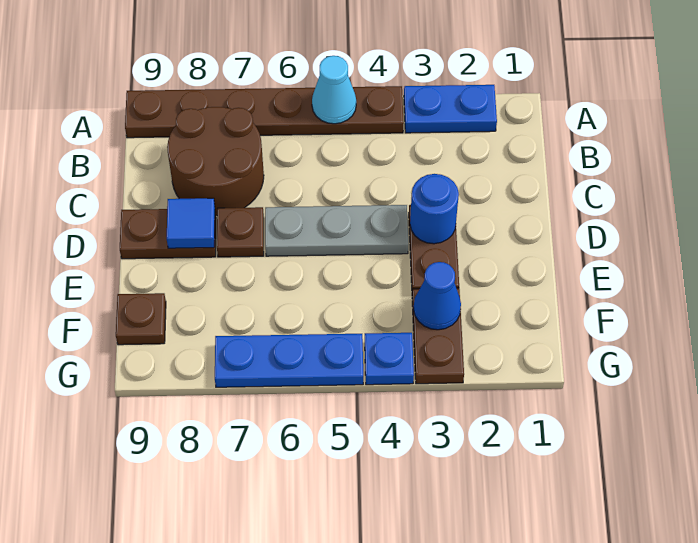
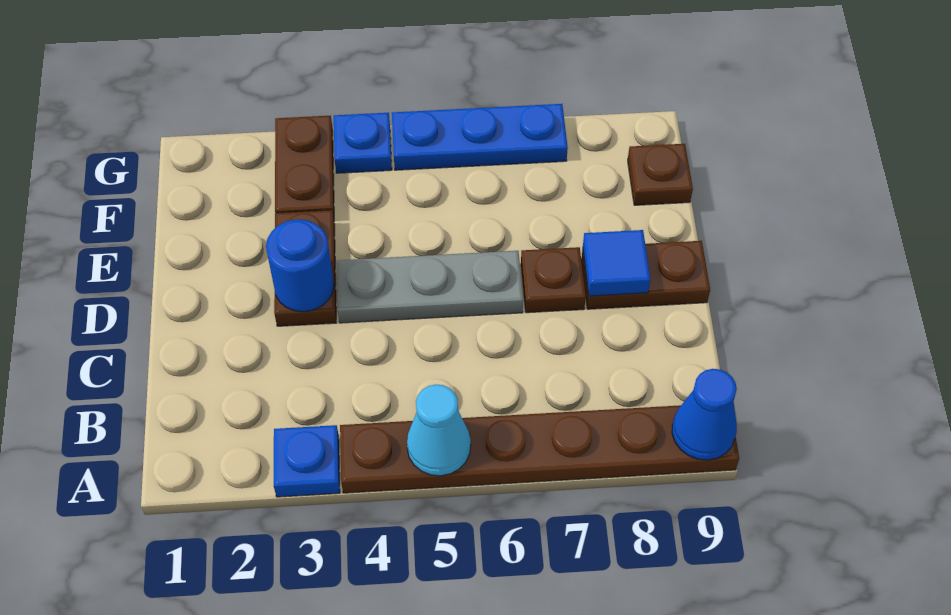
blue 1x2 plate [404,85,497,133] -> blue 1x1 plate [274,425,340,497]
brown 2x2 round brick [167,107,264,216] -> none
blue 1x1 cone [414,262,461,330] -> blue 1x1 cone moved to [672,369,737,460]

